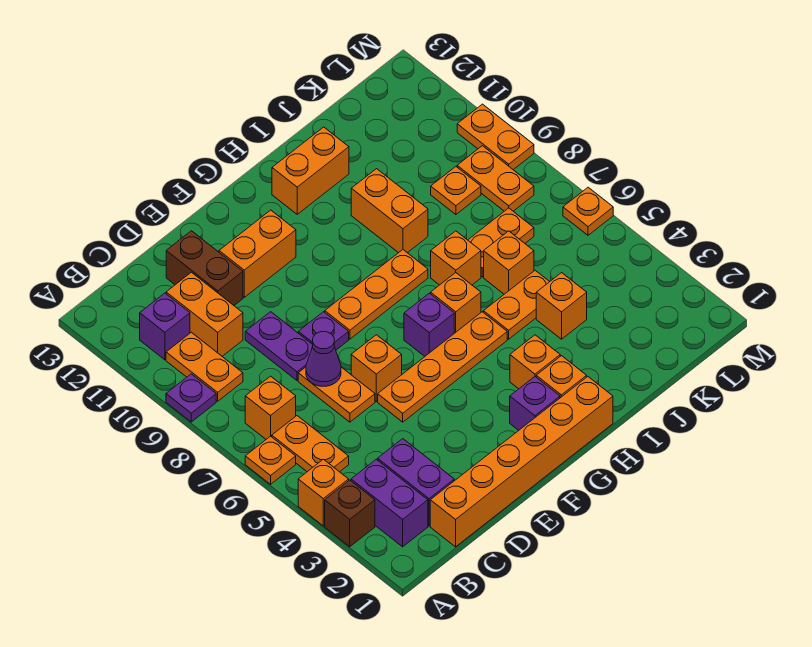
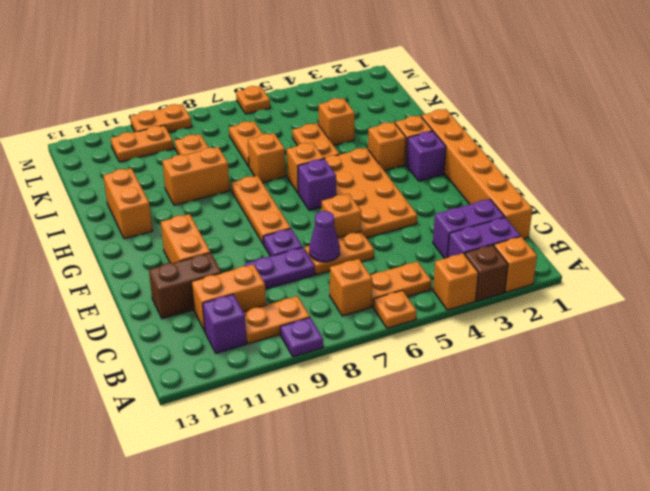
orange 1x4 plate [378,312,507,422] -> orange 2x4 plate [325,148,417,238]
orange 1x1 brick [484,231,534,294] -> orange 1x1 brick moved to [494,237,537,292]
orange 1x2 plate [457,146,534,211] -> orange 1x2 plate moved to [111,125,173,162]

